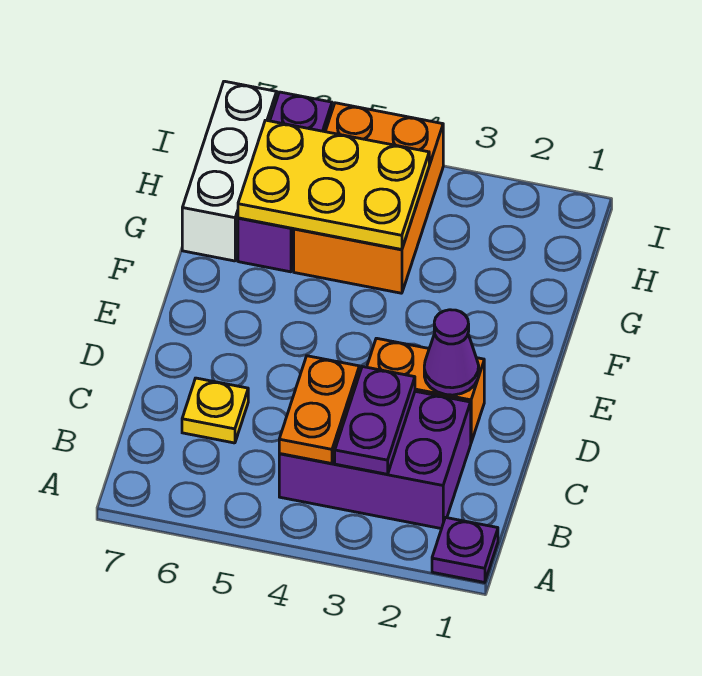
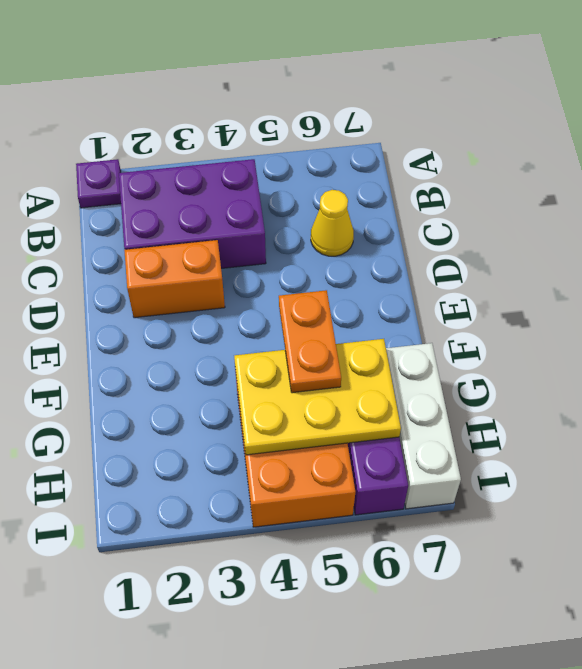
purple 1x2 plate [335,367,415,474] -> none
orange 1x2 plate [279,356,359,464] -> orange 1x2 plate moved to [279,290,341,393]
yellow 1x1 plate [182,378,248,443] -> yellow 1x1 cone [311,190,354,256]
purple 1x1 cone [424,310,479,395] -> none

